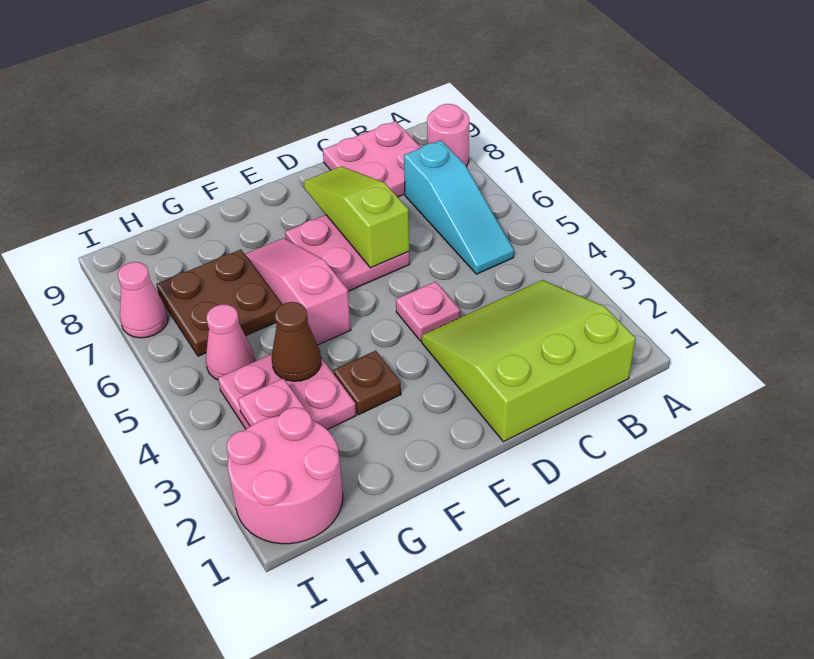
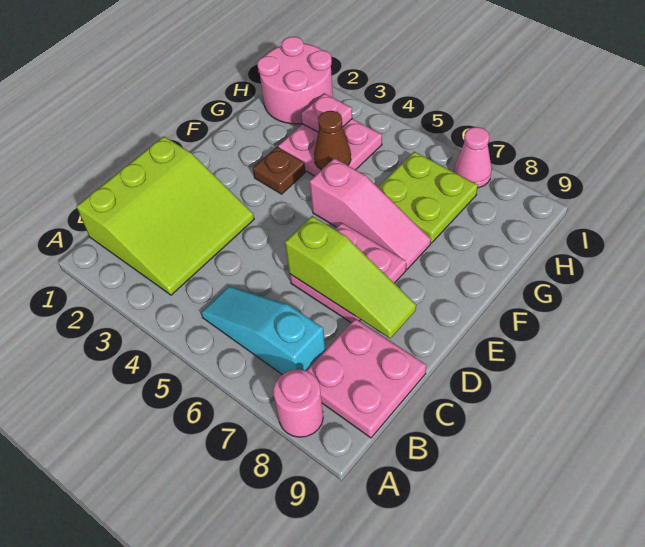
pink 1x1 plate [396,282,460,341] -> none
brown 2x2 plate [156,250,282,356] -> lime 2x2 plate [378,152,478,243]
pink 1x1 cone [206,304,255,380] -> none

